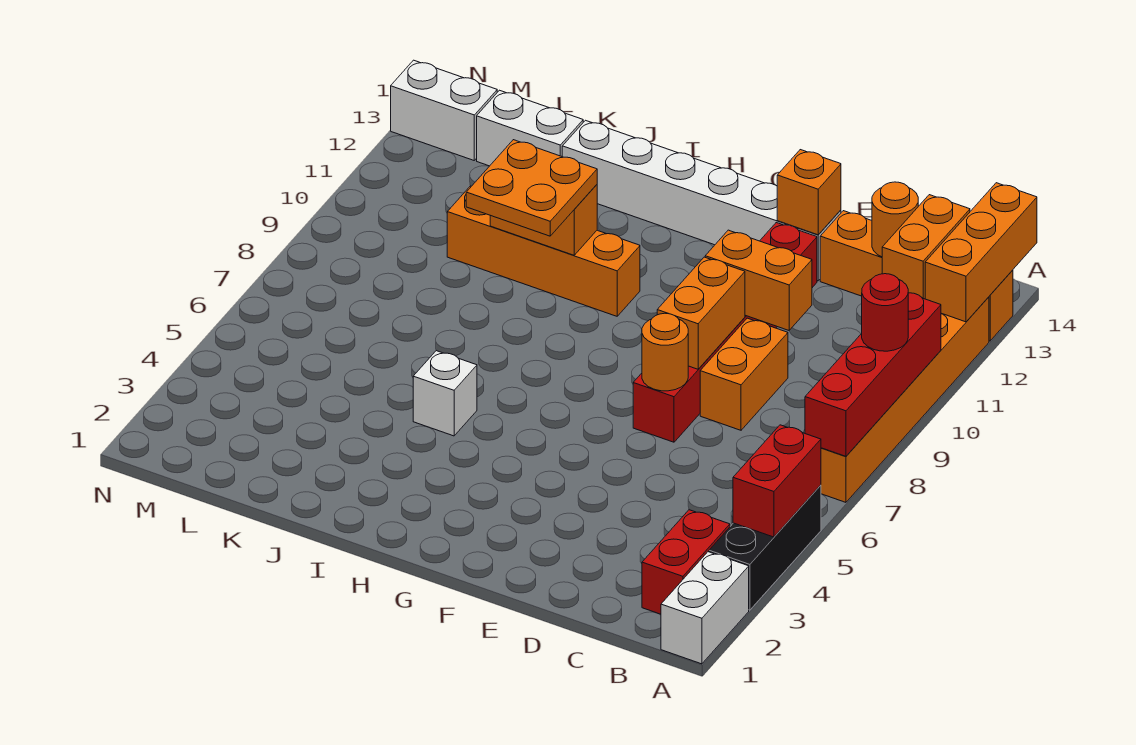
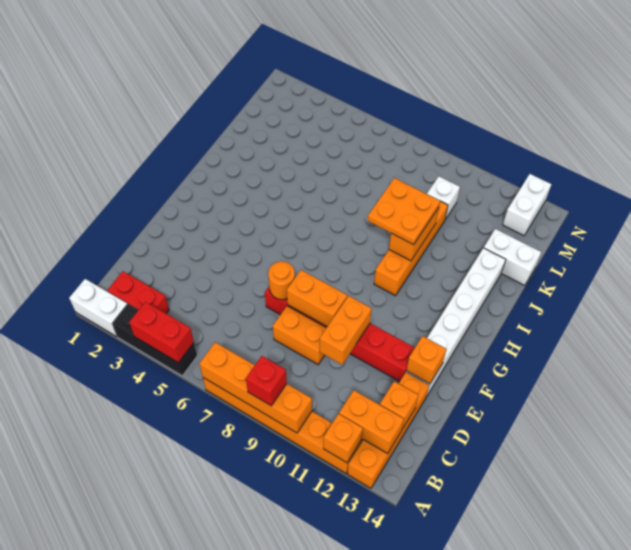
red 1x4 brick [805,293,941,456] -> orange 1x4 brick [199,342,312,433]
red 1x1 round brick [862,274,908,351] -> red 1x1 brick [246,356,287,406]
orange 1x3 brick [925,183,1037,322] -> orange 1x1 brick [323,414,363,463]
orange 1x1 round brick [872,182,918,257] -> orange 1x1 brick [380,381,418,429]
white 1x1 brick [413,351,477,436] -> white 1x1 brick moved to [427,176,460,220]
white 1x2 brick [477,90,583,166] -> white 1x2 brick turned to [484,229,541,285]

